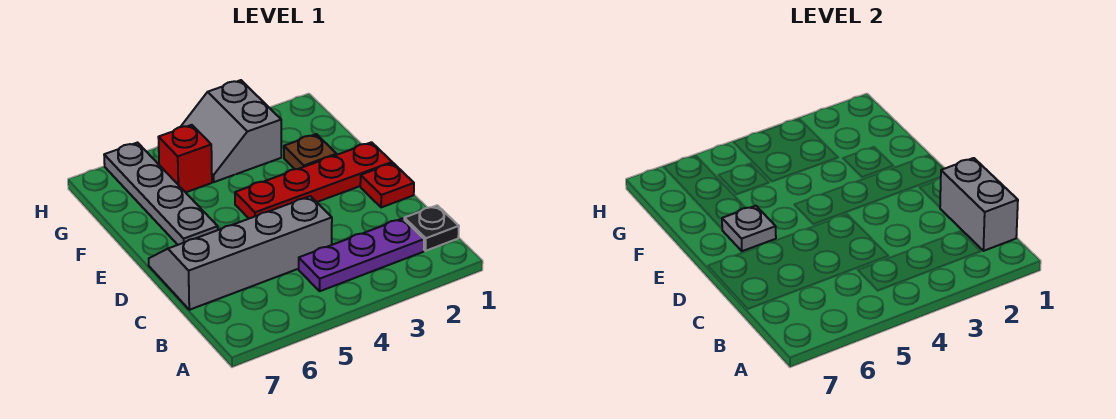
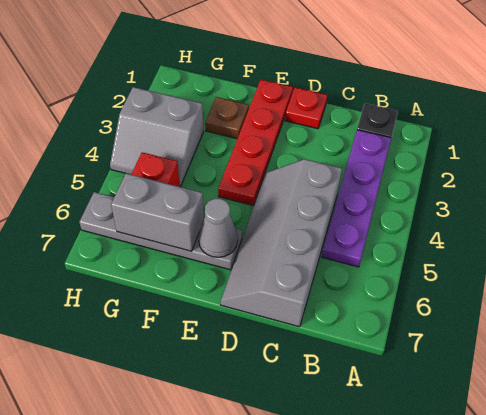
grey 1x2 brick [940,158,1018,251] -> grey 1x2 brick moved to [111,173,204,251]
purple 1x3 plate [299,218,424,291] -> purple 1x4 plate [322,130,391,267]
grey 1x1 plate [722,206,776,251] -> grey 1x1 cone [199,199,238,257]

